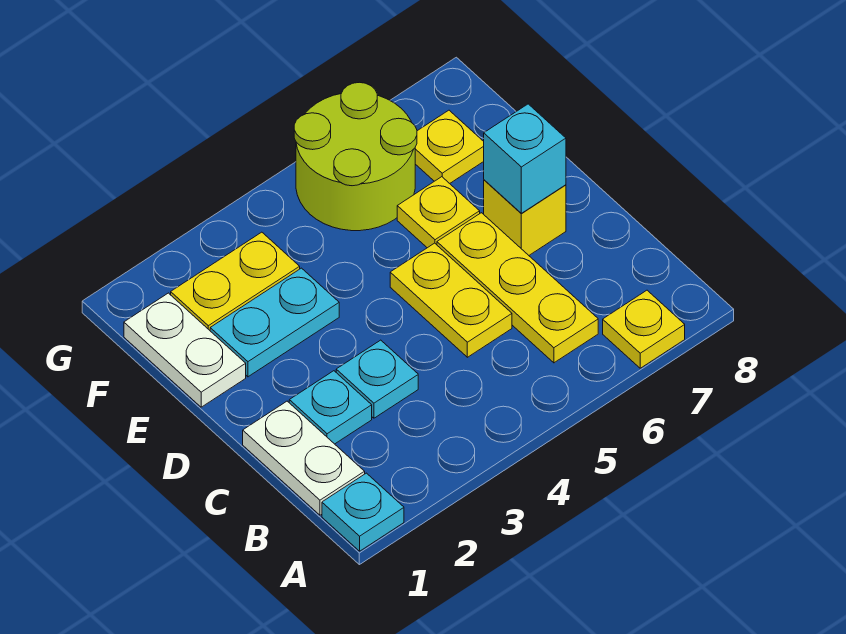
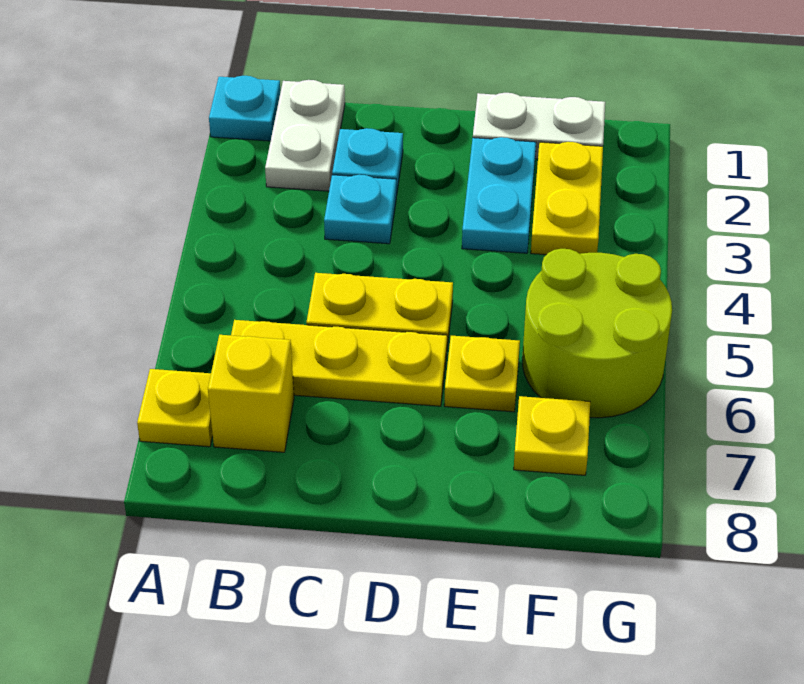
white 1x2 plate [243,401,365,515] -> white 1x2 plate turned to [265,80,345,191]
yellow 1x1 brick [484,180,566,255] -> yellow 1x1 brick moved to [208,335,294,452]
cyan 1x1 brick [484,104,566,213] -> none

